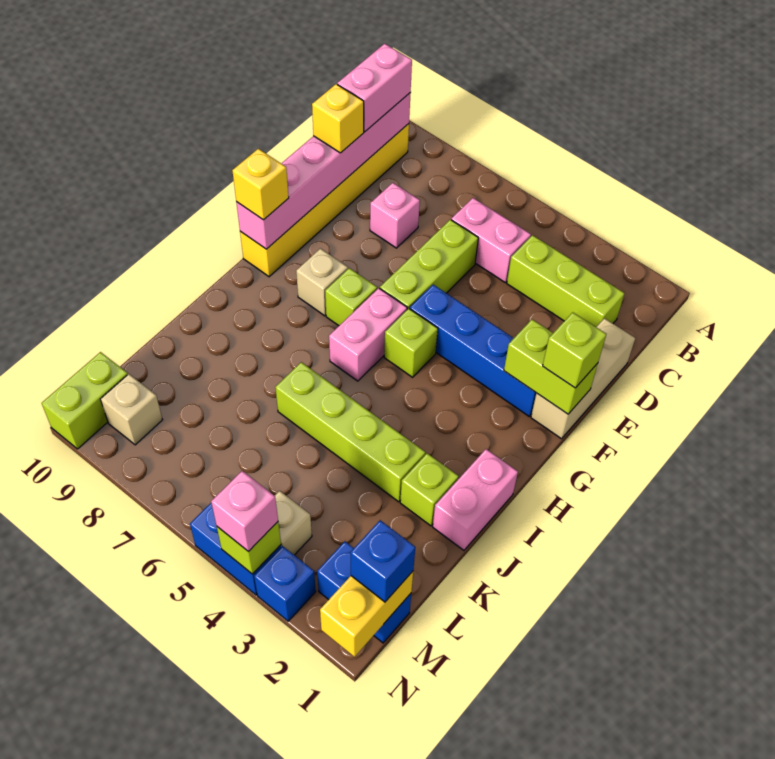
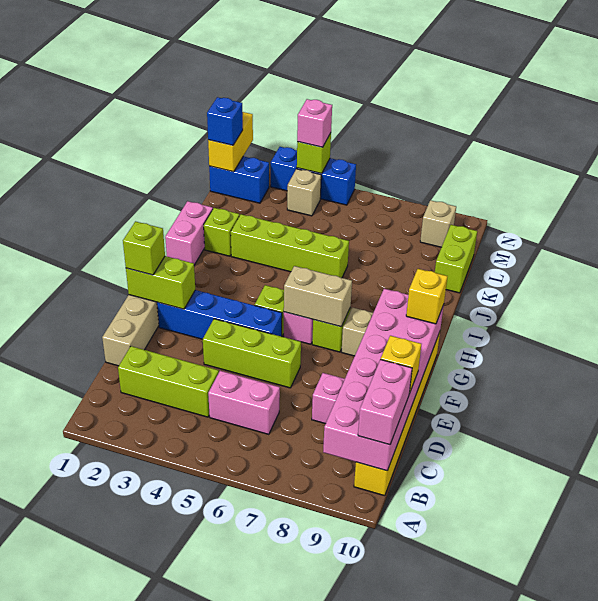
pink 1x6 brick [236,93,411,249] -> pink 2x6 brick [323,289,444,471]
lime 1x3 brick [380,220,478,310] -> lime 1x3 brick turned to [203,319,301,388]
none -> tan 1x2 brick [284,266,352,327]
lime 1x2 brick [42,352,128,449] -> lime 1x2 brick moved to [435,225,477,293]

